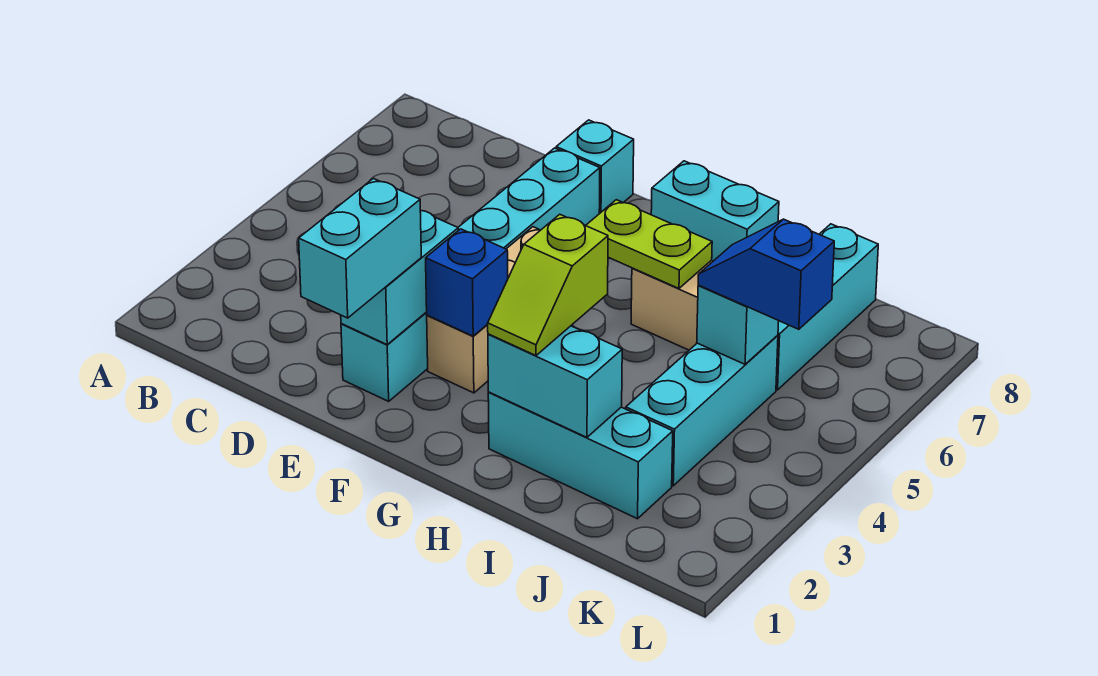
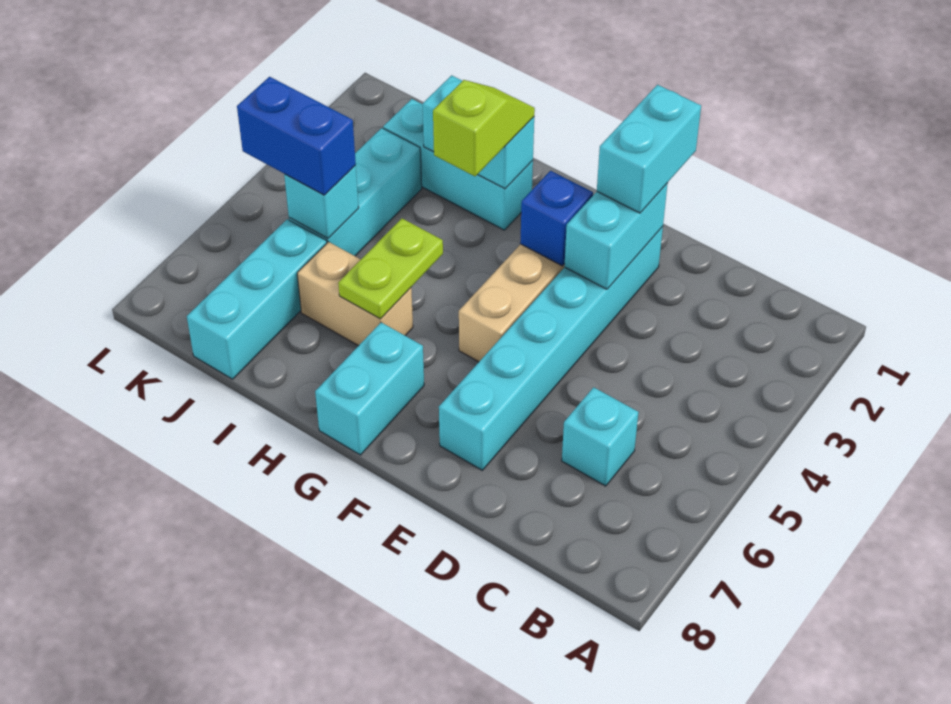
cyan 1x1 brick [556,120,634,214] -> cyan 1x1 brick moved to [562,387,638,486]
lime 1x2 plate [586,200,712,288] -> lime 1x2 plate turned to [338,219,443,319]
cyan 1x2 brick [651,161,779,261] -> cyan 1x2 brick turned to [315,322,424,455]
blue 1x2 slope [698,219,834,329] -> blue 1x2 brick [237,77,356,195]

